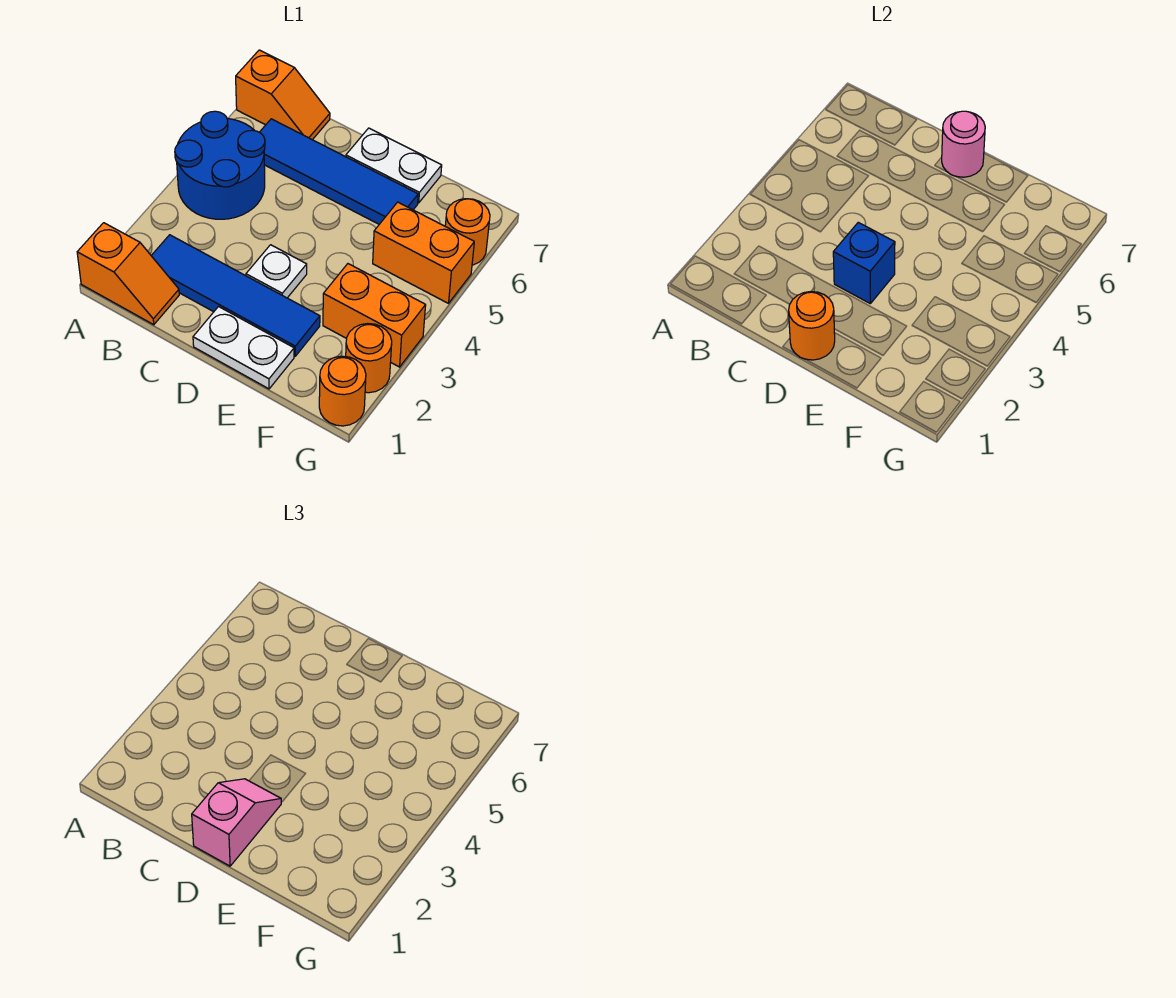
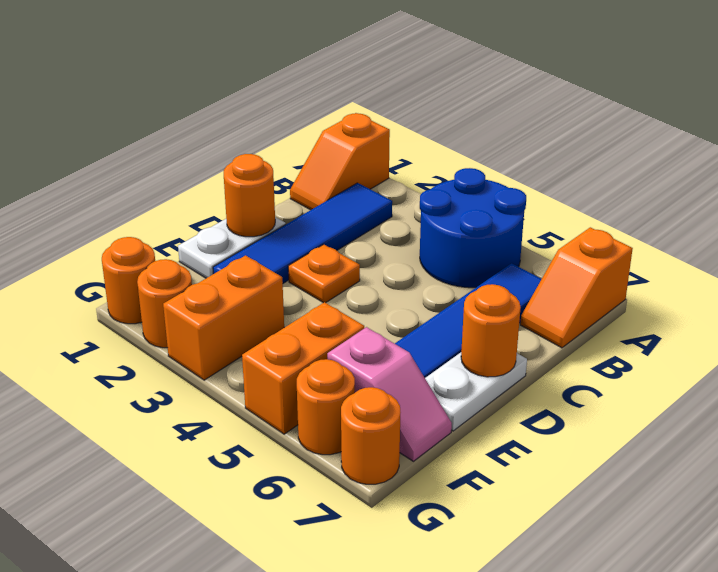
pink 1x2 slope [192,779,281,866] -> pink 1x2 slope moved to [327,327,452,461]
white 1x1 plate [246,245,307,298] -> orange 1x1 plate [288,244,360,303]
blue 1x1 brick [833,222,895,303] -> none
pink 1x1 round brick [942,111,985,177] -> orange 1x1 round brick [461,284,521,377]
none -> orange 1x1 round brick [341,387,400,484]

